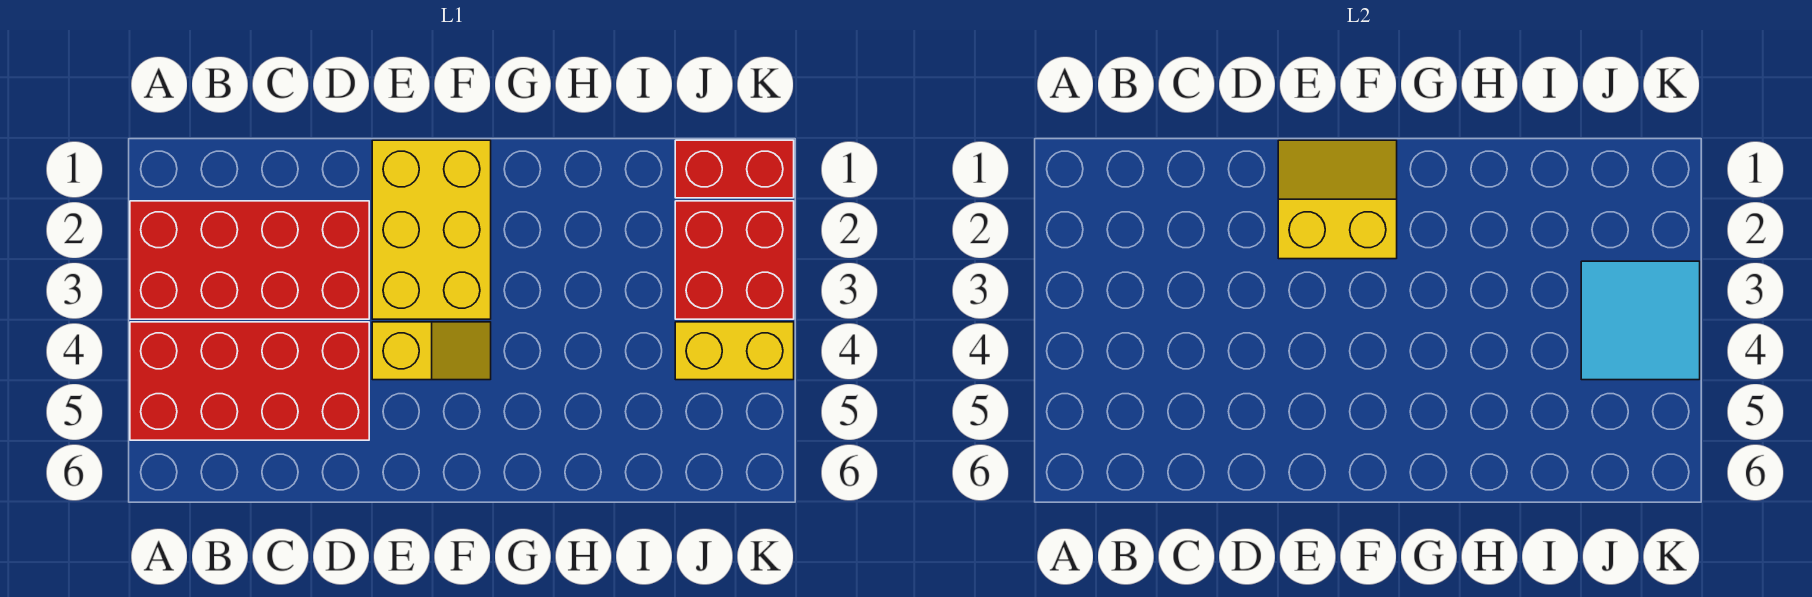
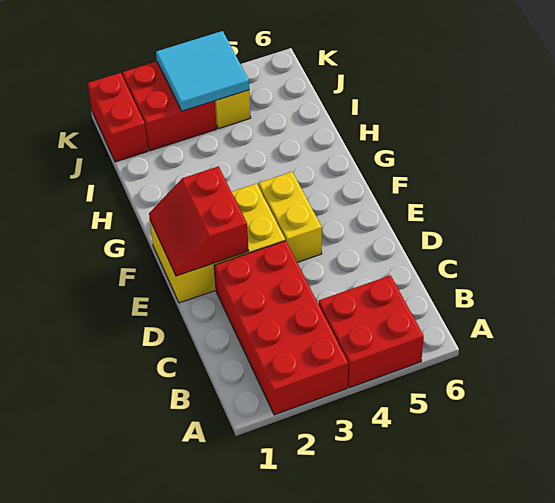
red 2x4 brick [130,322,369,440] -> red 2x2 brick [319,275,424,388]
yellow 2x2 slope [1278,140,1397,259] -> red 2x2 slope [149,166,249,276]
yellow 1x2 slope [372,322,491,380] -> yellow 1x2 brick [259,172,322,262]

